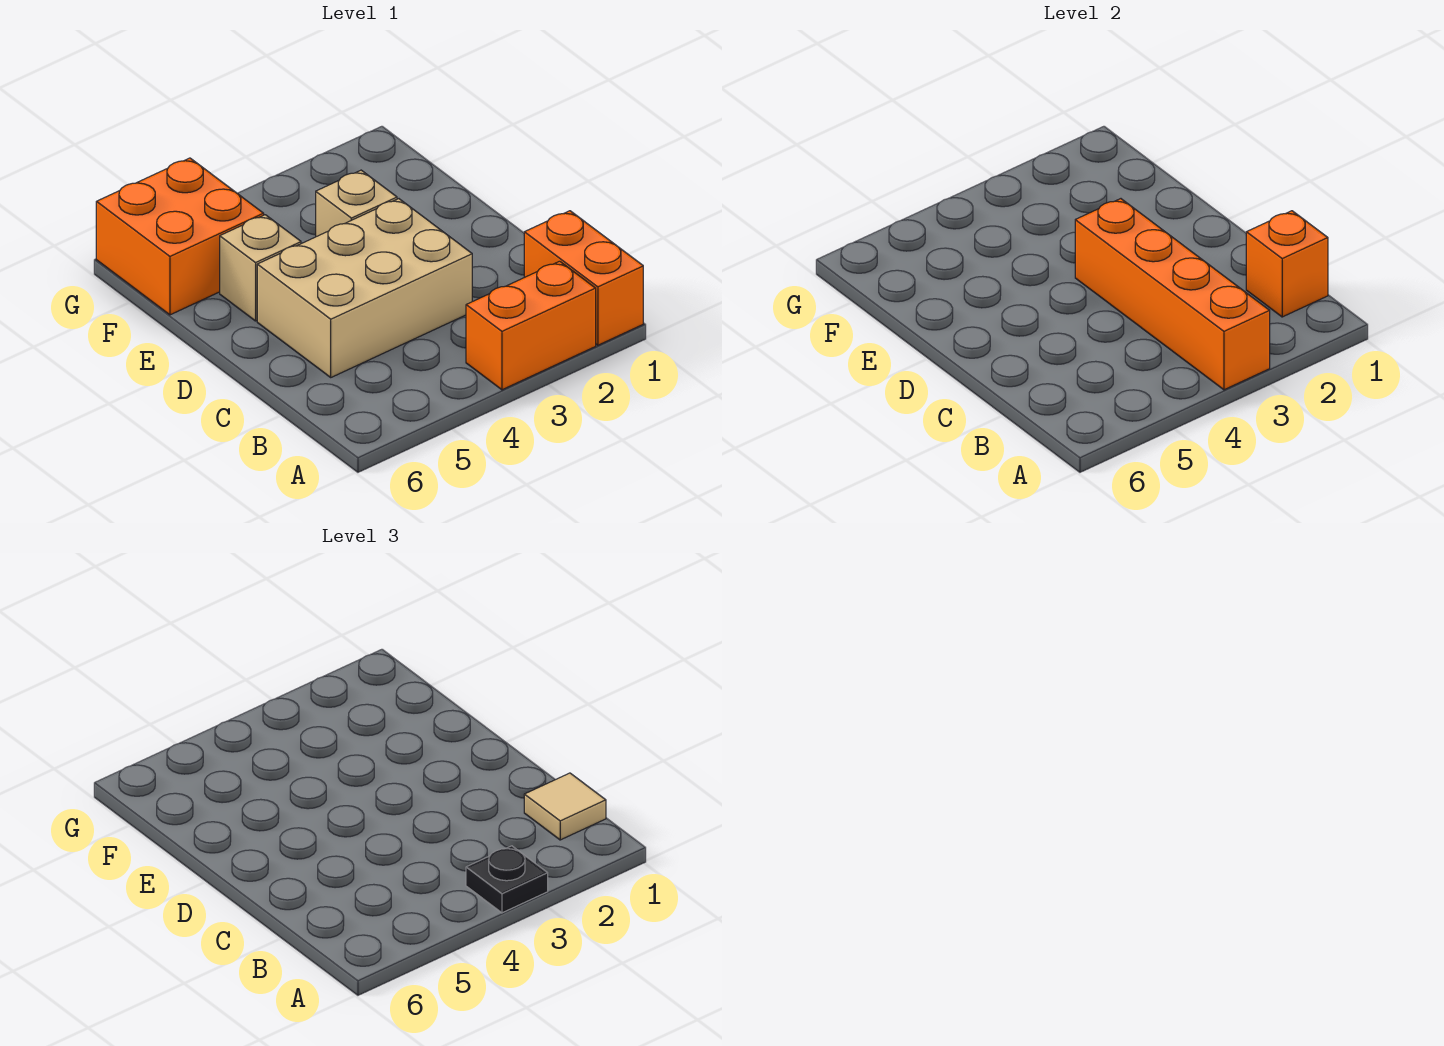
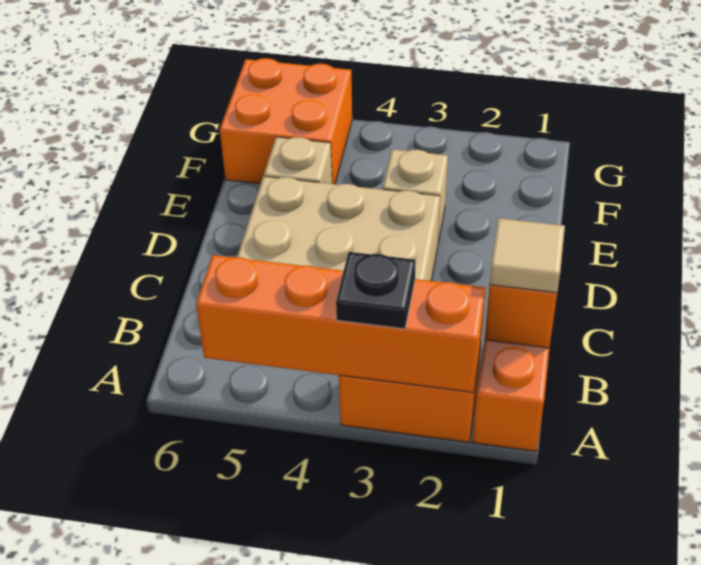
orange 1x4 brick [1075,199,1270,390] -> orange 1x4 brick turned to [196,255,485,393]

